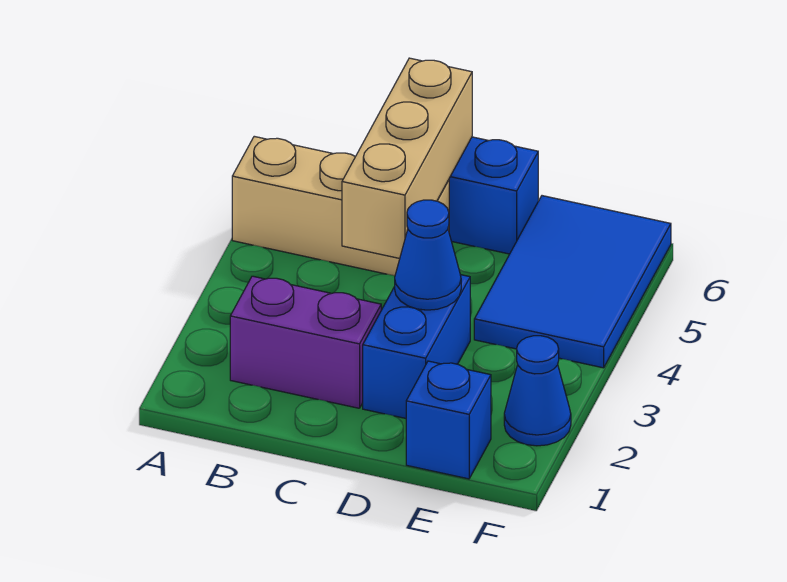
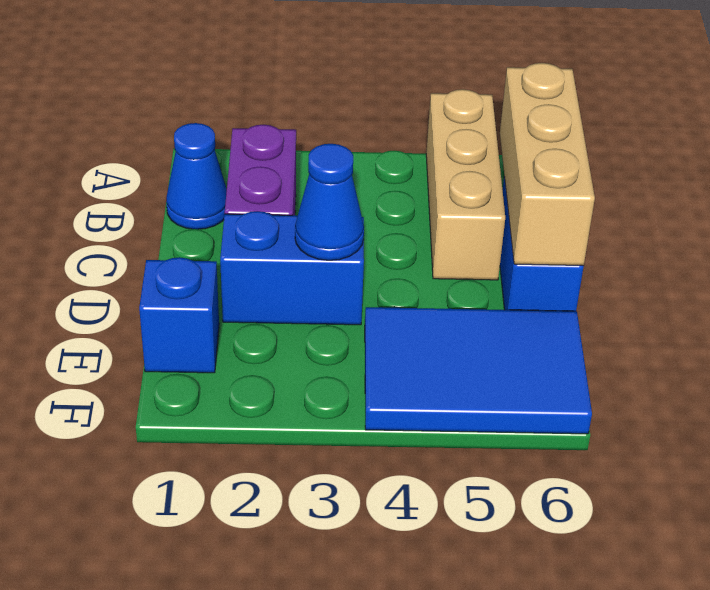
tan 1x3 brick [342,58,472,258] -> tan 1x3 brick turned to [500,63,595,266]
blue 1x1 cone [504,336,571,446] -> blue 1x1 cone moved to [166,123,227,229]

